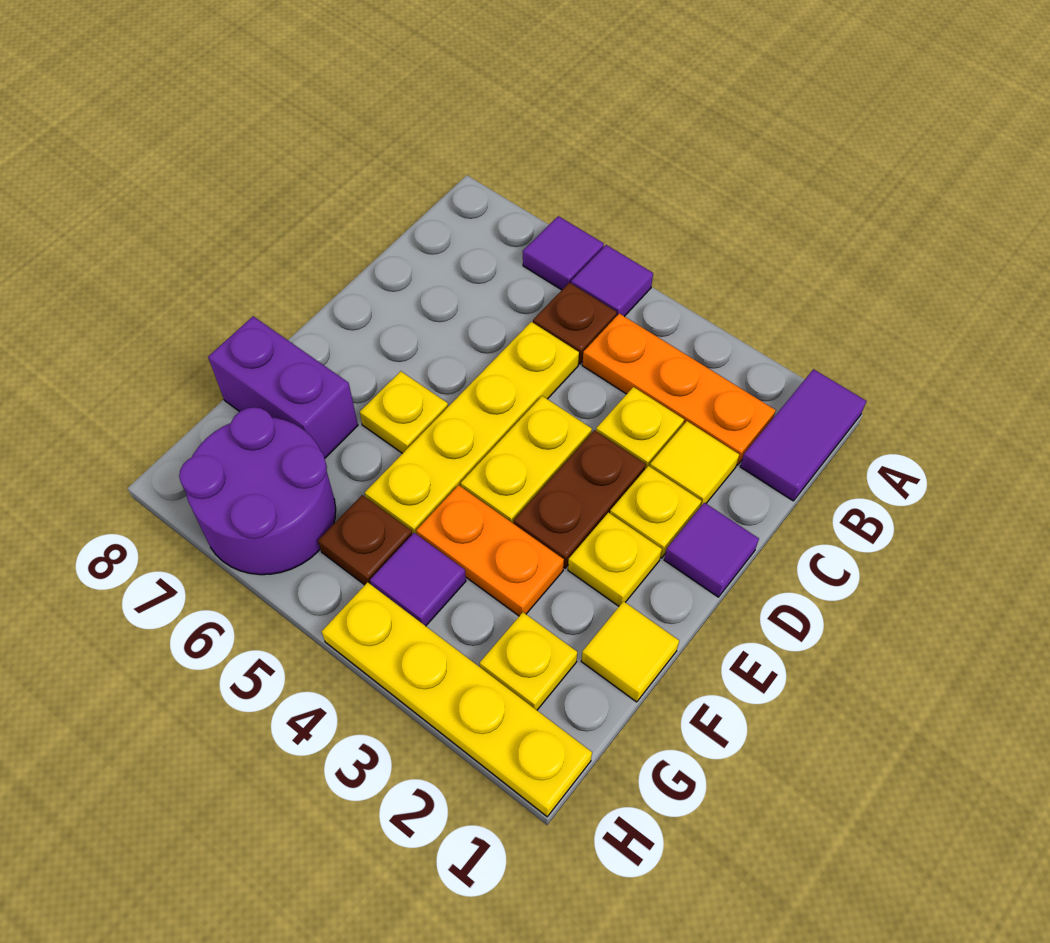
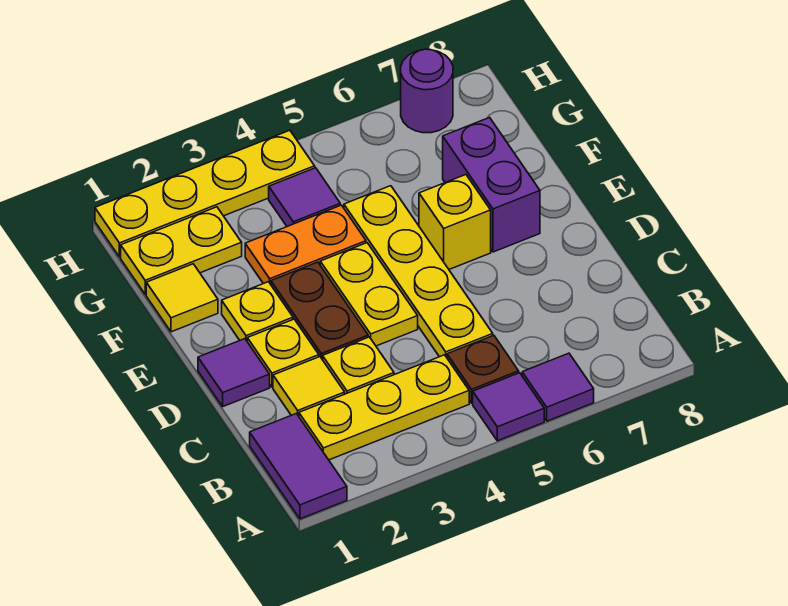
orange 1x3 plate [582,313,776,465] -> yellow 1x3 plate [299,355,469,460]
yellow 1x1 plate [360,371,448,454] -> yellow 1x1 brick [419,175,491,269]
purple 1x2 brick [208,316,358,458] -> purple 1x2 brick turned to [443,118,540,252]
yellow 1x1 plate [480,612,577,710] -> yellow 1x2 plate [121,207,242,294]
brown 1x1 plate [318,495,412,585] -> none
purple 2x2 round brick [179,407,336,575] -> purple 1x1 round brick [401,49,453,133]

